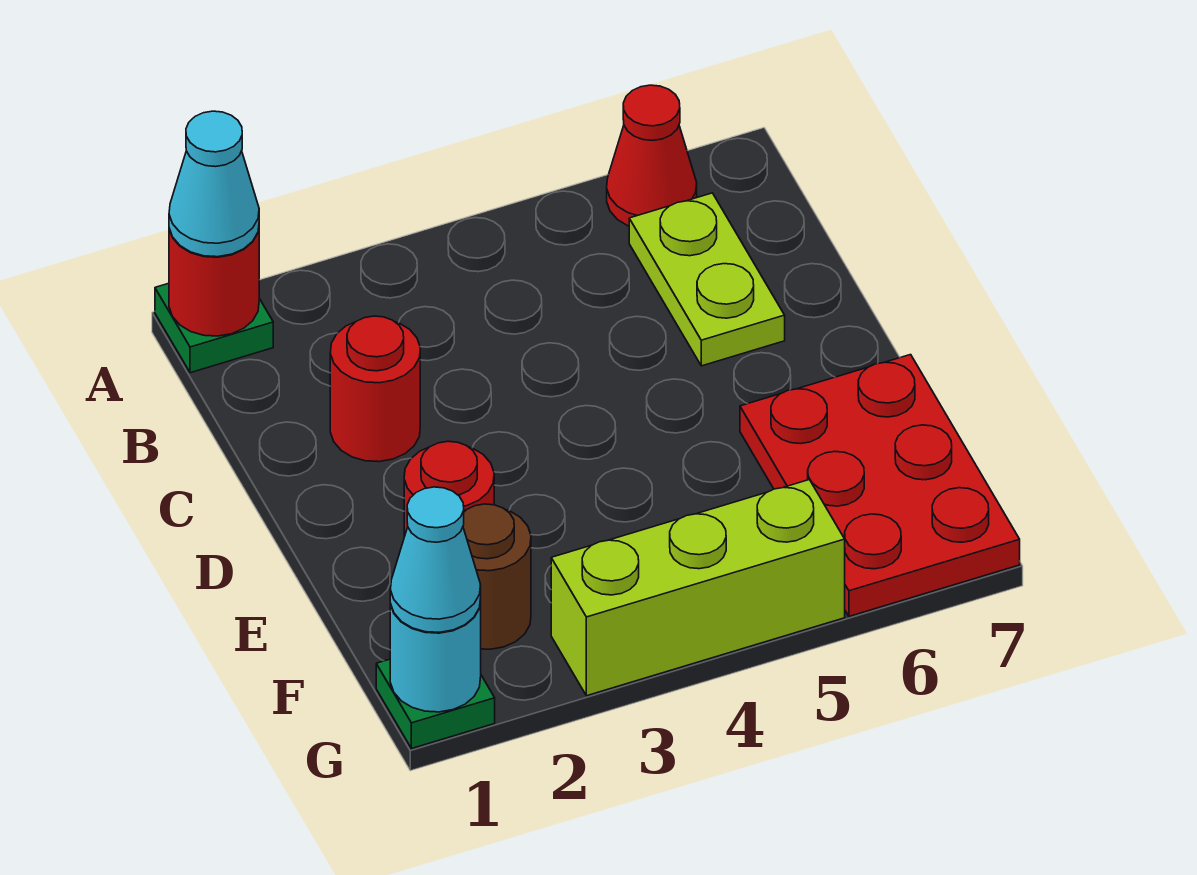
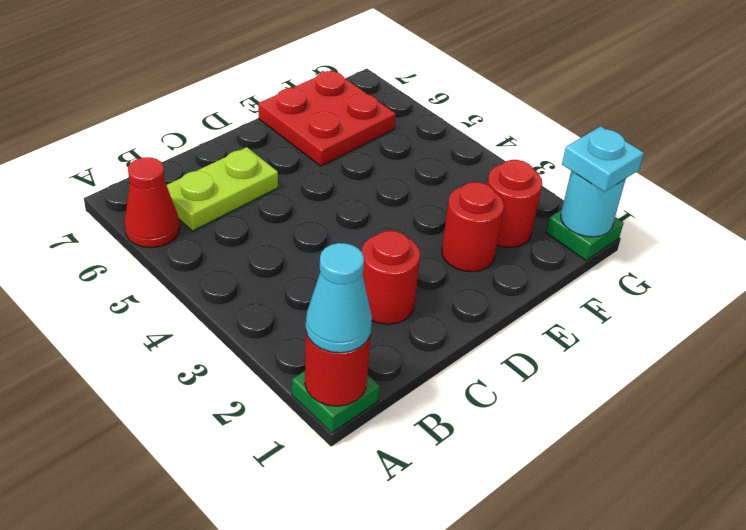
red 2x3 plate [740,355,1020,616] -> red 2x2 plate [258,70,396,166]
brown 1x1 round brick [463,504,531,649] -> red 1x1 round brick [487,160,542,247]
cyan 1x1 cone [390,487,481,632] -> cyan 1x1 plate [562,126,644,192]
lime 1x3 brick [551,480,845,696] -> none

